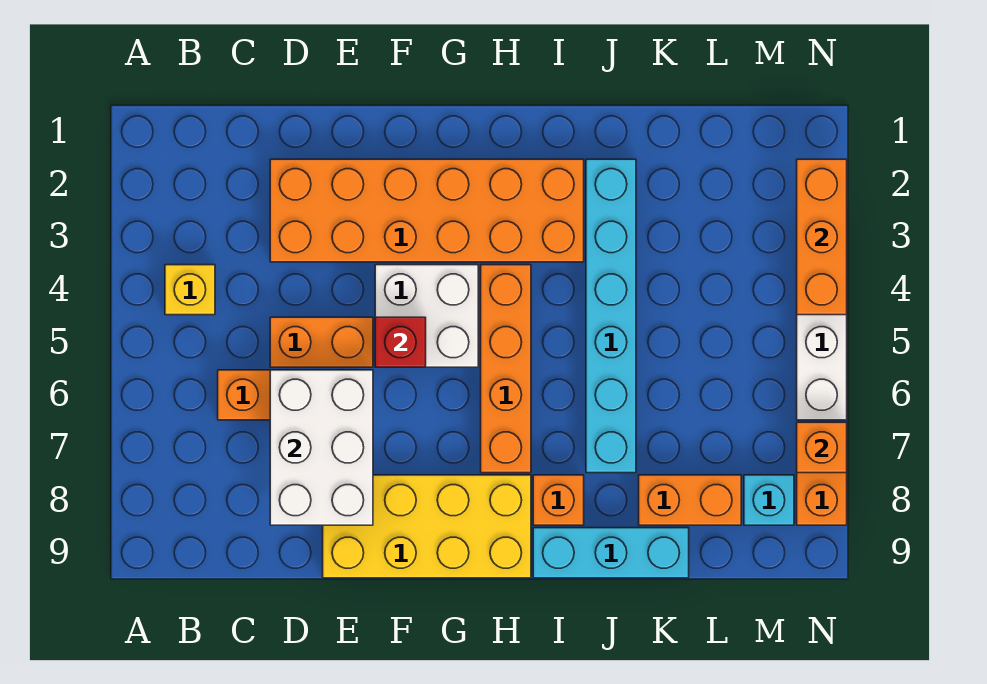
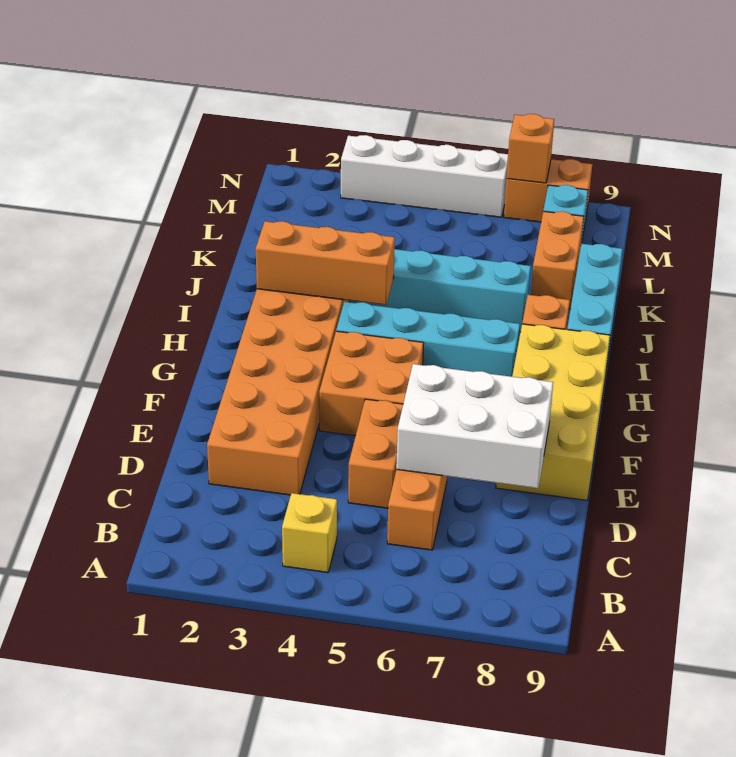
white 2x2 brick [375,265,478,367] -> orange 2x2 brick [319,331,424,436]
red 1x1 brick [375,317,426,367] -> none
orange 1x4 brick [481,265,531,473] -> cyan 1x4 brick [336,302,520,377]
orange 1x3 brick [797,159,847,315] -> orange 1x3 brick moved to [256,221,395,305]

